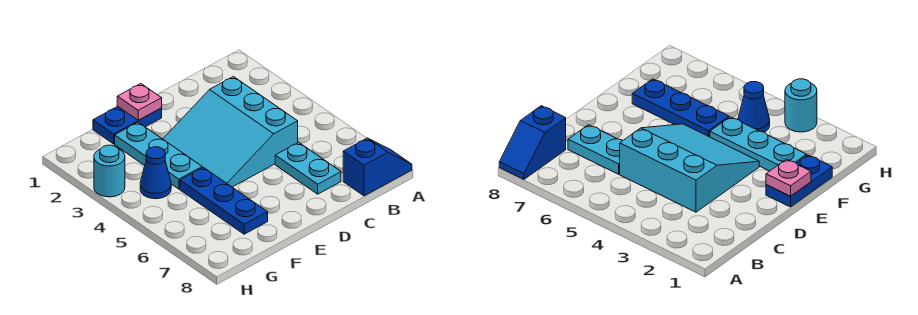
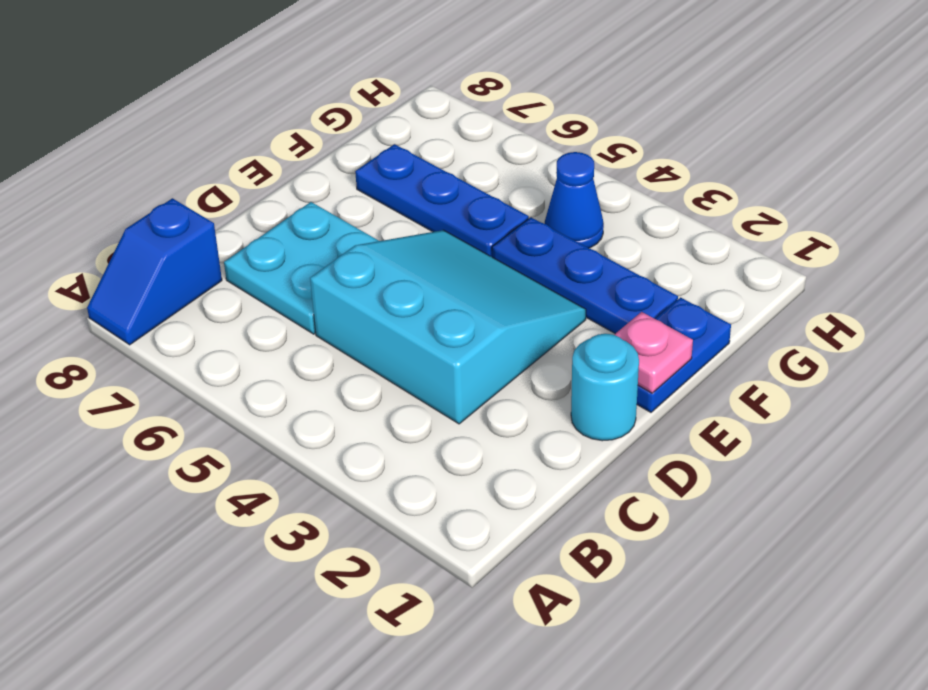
cyan 1x2 plate [275,142,341,194] -> cyan 2x2 plate [224,202,379,334]
cyan 1x3 plate [115,122,202,189] -> blue 1x3 plate [492,217,678,334]
cyan 1x1 round brick [94,145,125,197] -> cyan 1x1 round brick moved to [571,334,639,441]

